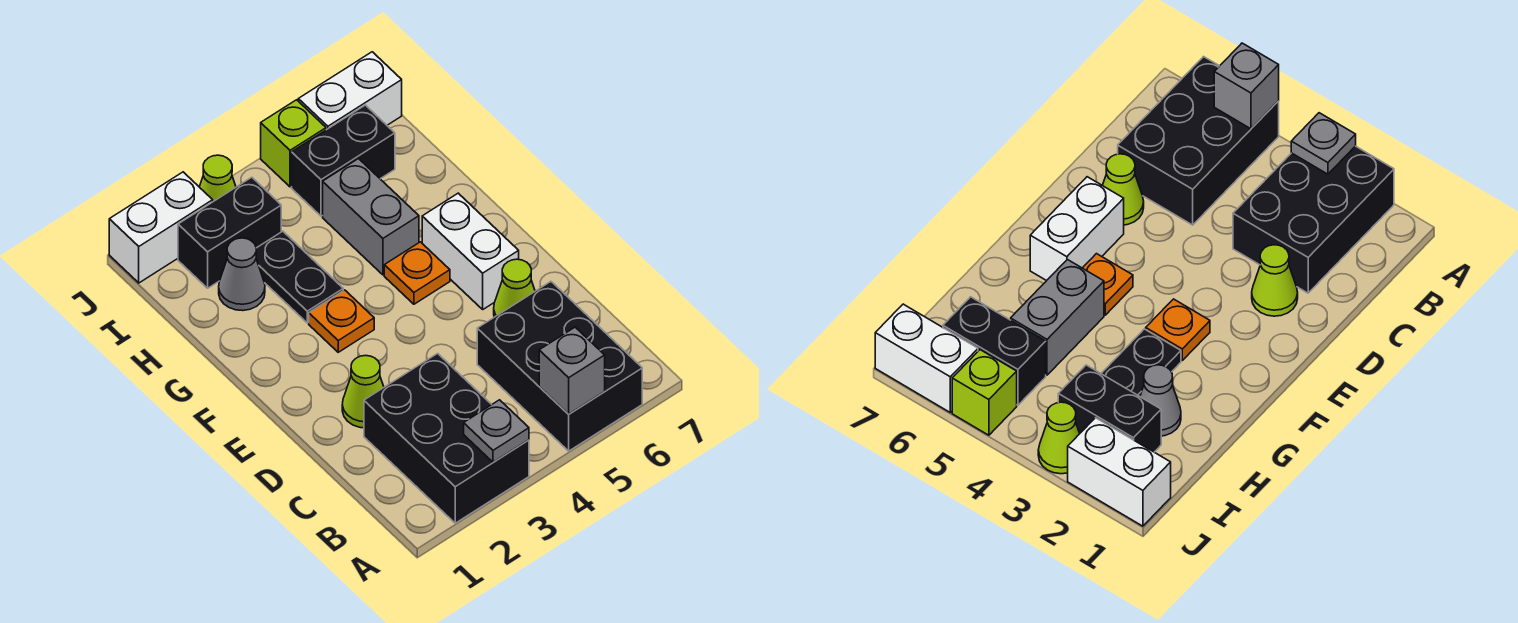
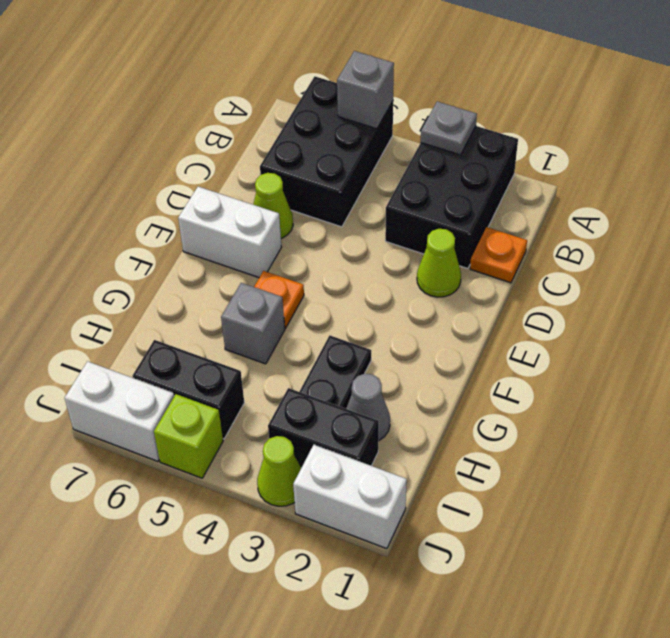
white 1x2 brick [422,193,519,309] -> white 1x2 brick turned to [178,187,282,278]
orange 1x1 plate [309,290,374,352] -> orange 1x1 plate moved to [470,227,527,283]
grey 1x2 brick [323,159,419,275] -> grey 1x1 brick [221,283,285,364]

